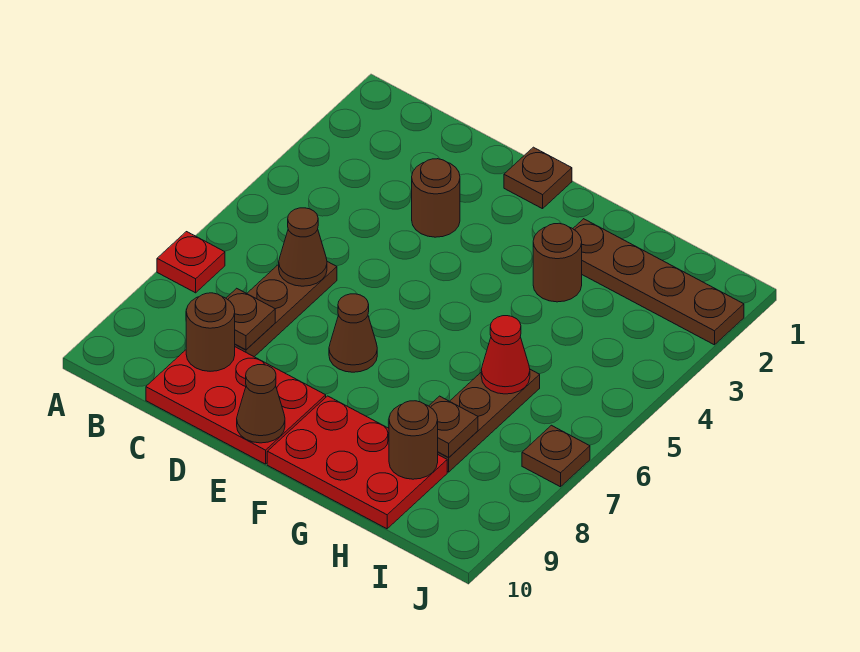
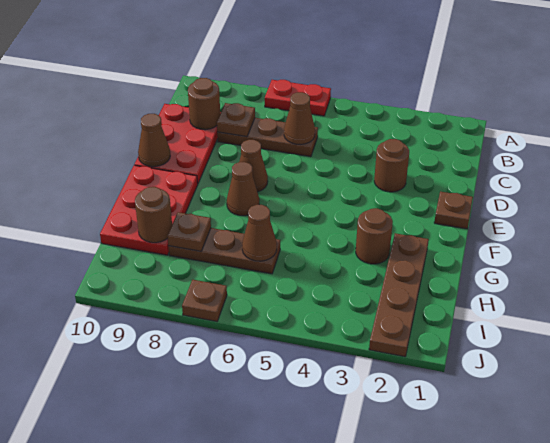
red 1x1 plate [157,232,225,293] -> red 1x2 plate [265,80,331,116]
none -> brown 1x1 cone [227,162,259,216]
red 1x1 cone [481,316,530,394] -> brown 1x1 cone [242,205,277,261]

